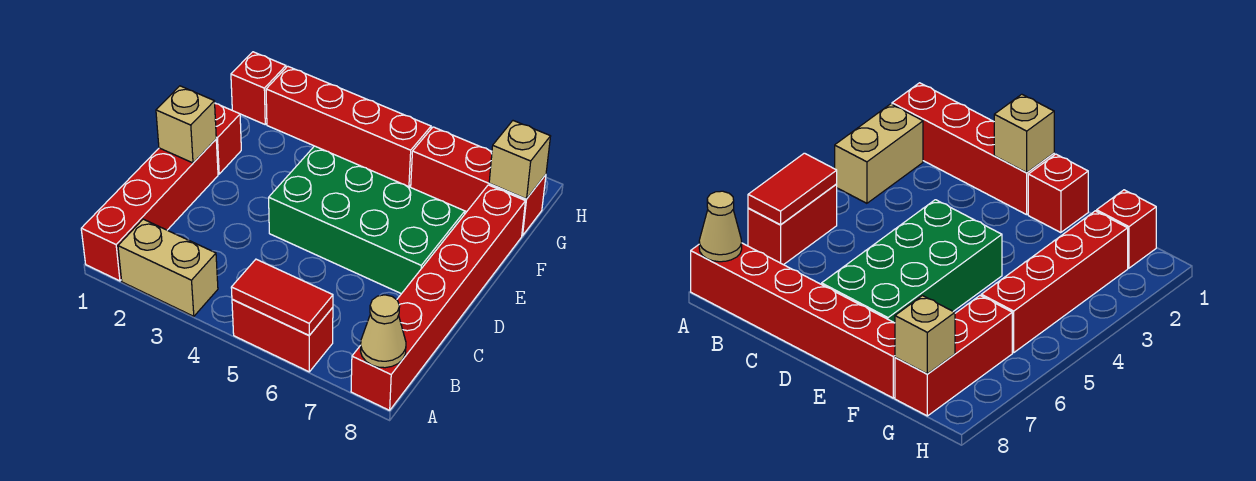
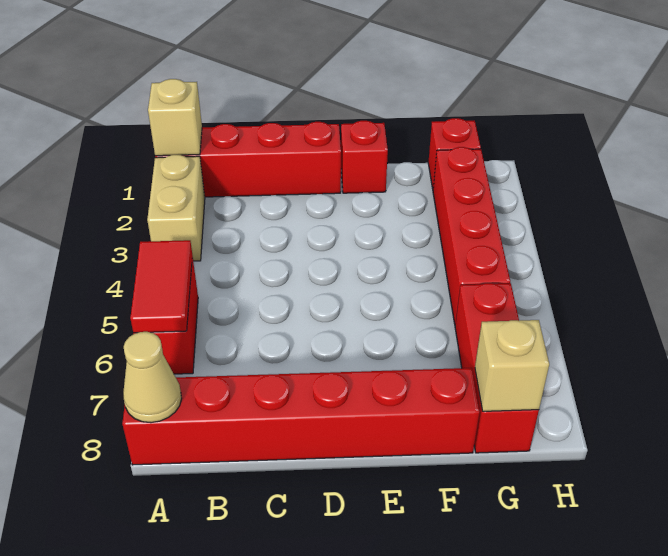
tan 1x1 brick [156,86,216,163] -> tan 1x1 brick moved to [148,79,202,156]
green 2x4 brick [269,146,465,294] -> none

